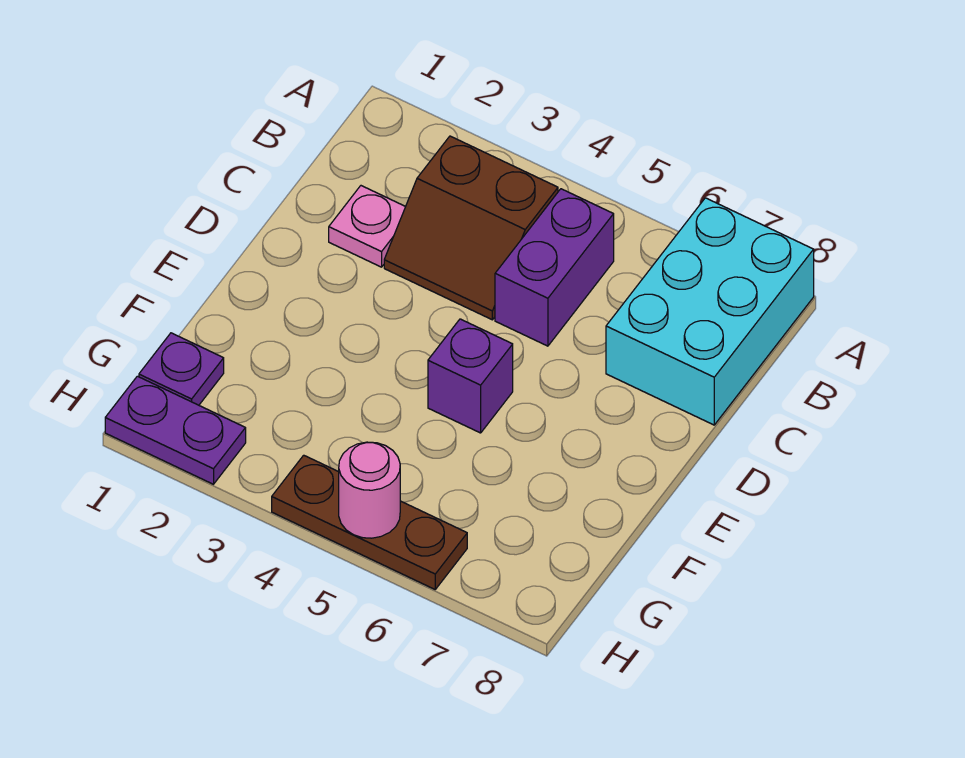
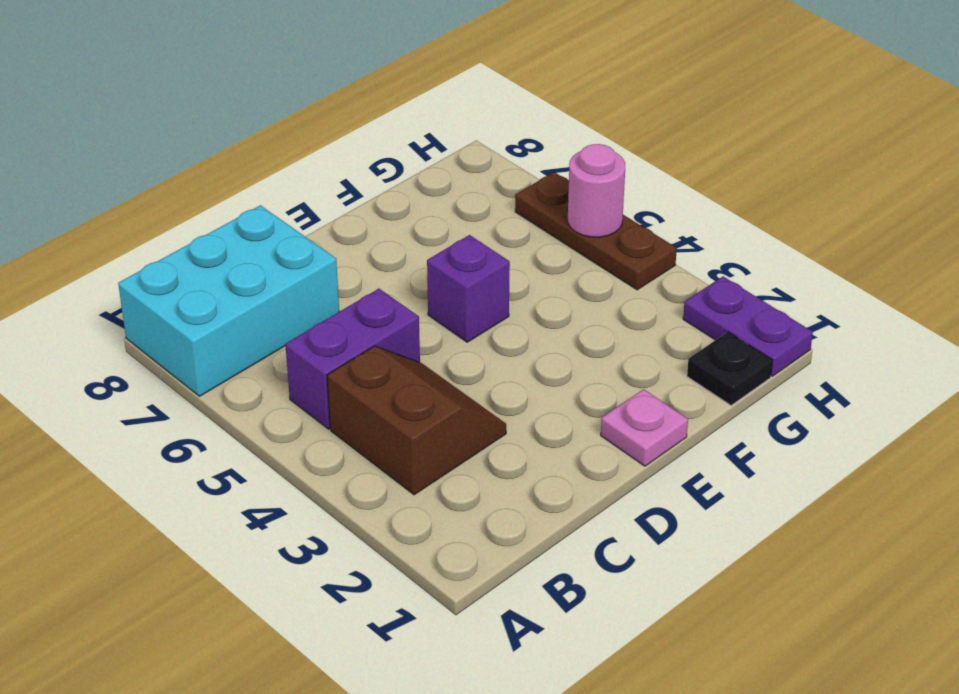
pink 1x1 plate [329,186,405,267] -> pink 1x1 plate moved to [601,389,688,466]
purple 1x1 plate [139,333,224,405] -> black 1x1 plate [687,332,773,405]

